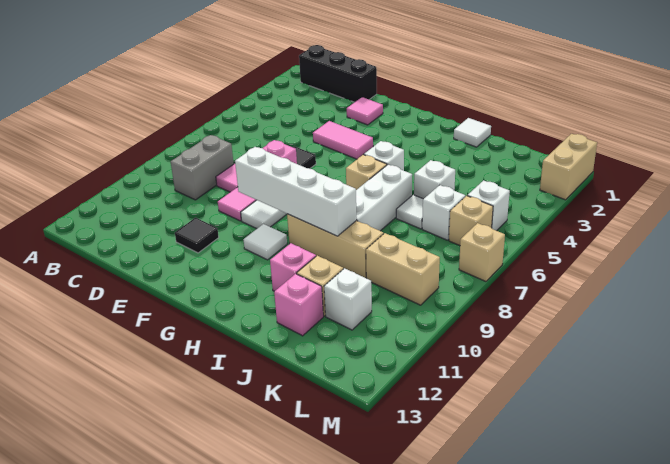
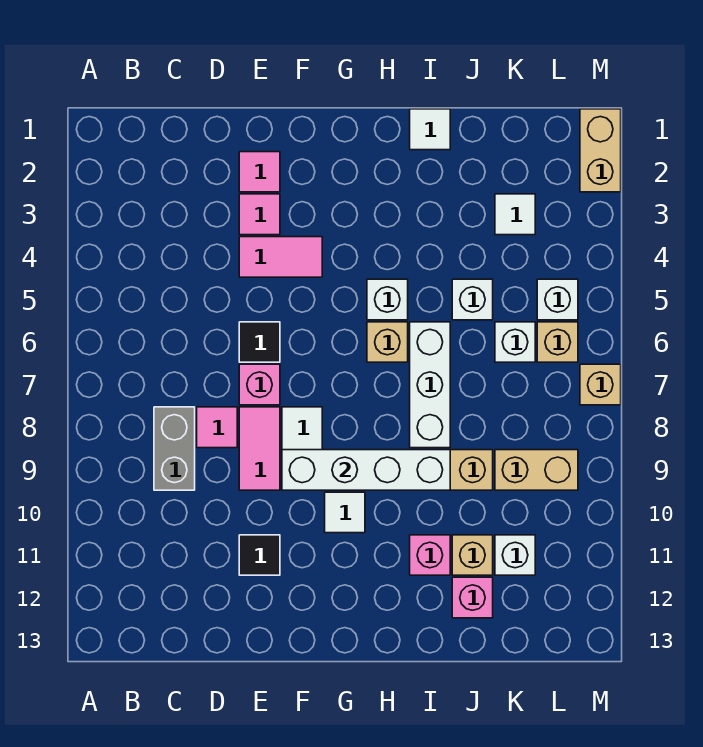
black 1x3 brick [299,45,377,102] -> none
none -> pink 1x1 tile [239,194,280,235]
white 1x1 tile [396,195,423,229] -> white 1x1 tile moved to [495,194,535,235]

